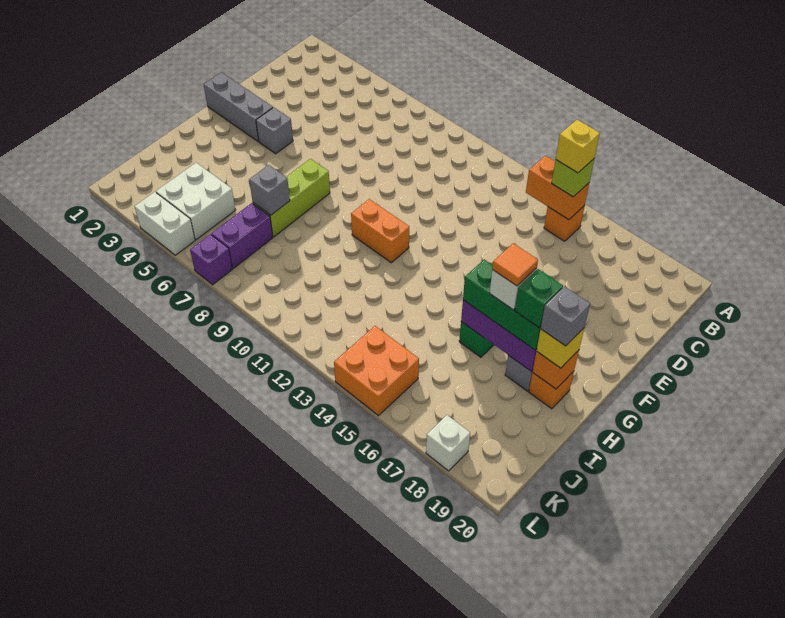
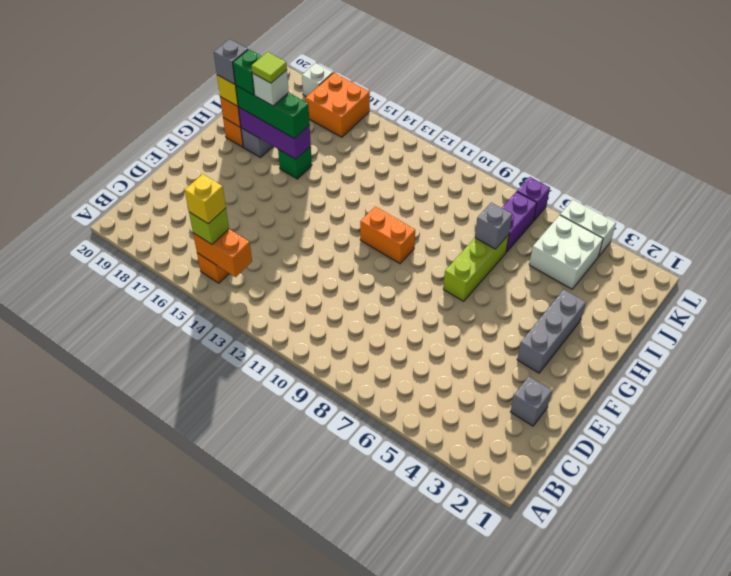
grey 1x3 brick [204,72,273,141] -> grey 1x3 brick turned to [517,290,586,373]
grey 1x1 brick [256,107,293,154] -> grey 1x1 brick moved to [511,377,552,426]
orange 1x1 tile [492,243,538,286] -> lime 1x1 tile [251,52,287,83]
orange 2x2 brick [334,326,419,416] -> orange 2x2 brick moved to [305,73,370,137]

